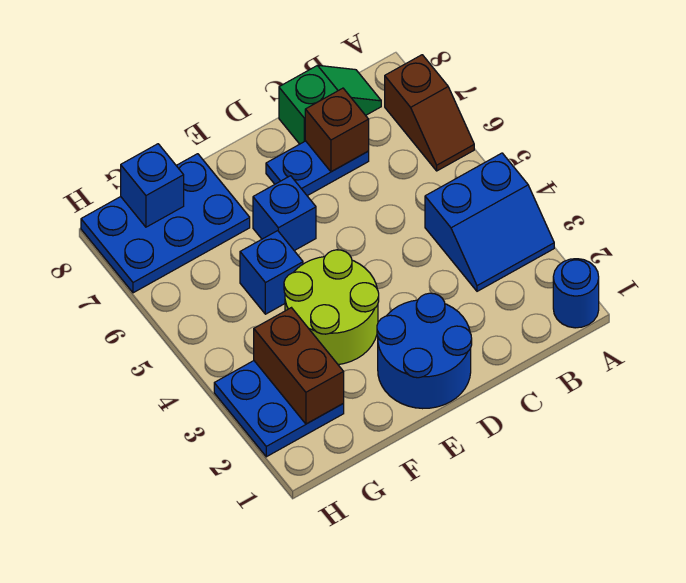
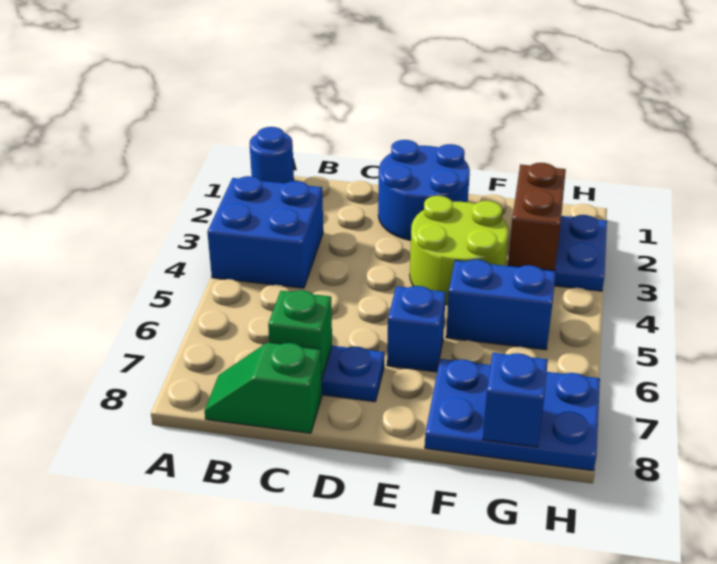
blue 2x2 slope [425,153,554,291] -> blue 2x2 brick [207,176,323,288]
brown 1x2 slope [385,55,474,171] -> none
brown 1x1 brick [305,88,369,172] -> green 1x1 brick [268,290,332,379]
blue 1x1 brick [240,231,303,314] -> blue 1x2 brick [446,260,556,350]

